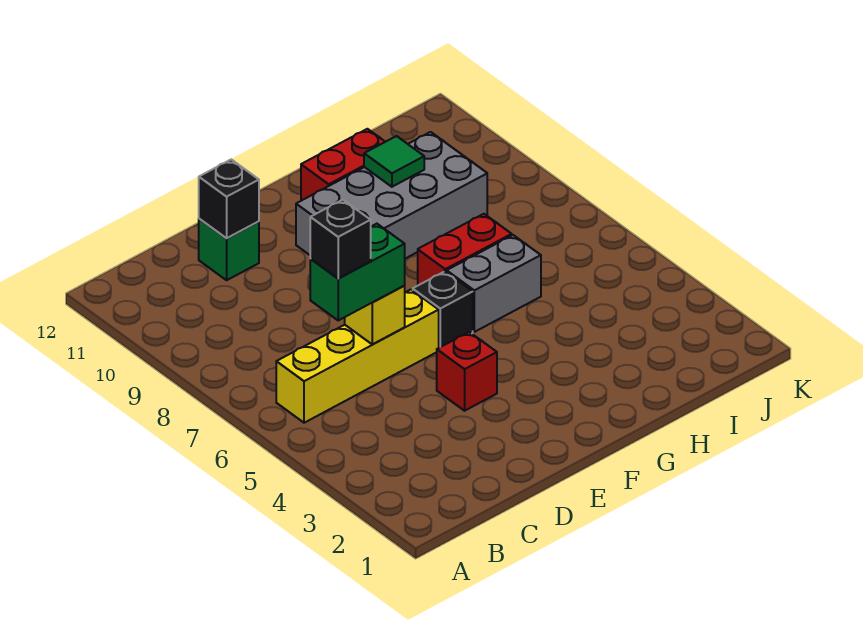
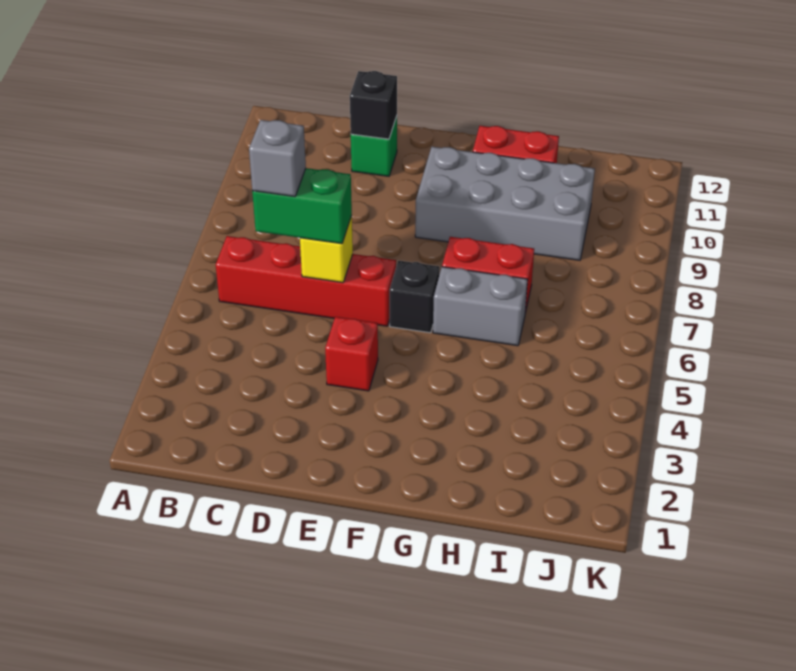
yellow 1x4 brick [276,290,439,423] -> red 1x4 brick [216,236,396,326]
black 1x1 brick [310,200,371,279] -> grey 1x1 brick [249,120,306,197]
green 1x1 tile [364,136,424,187] -> none

